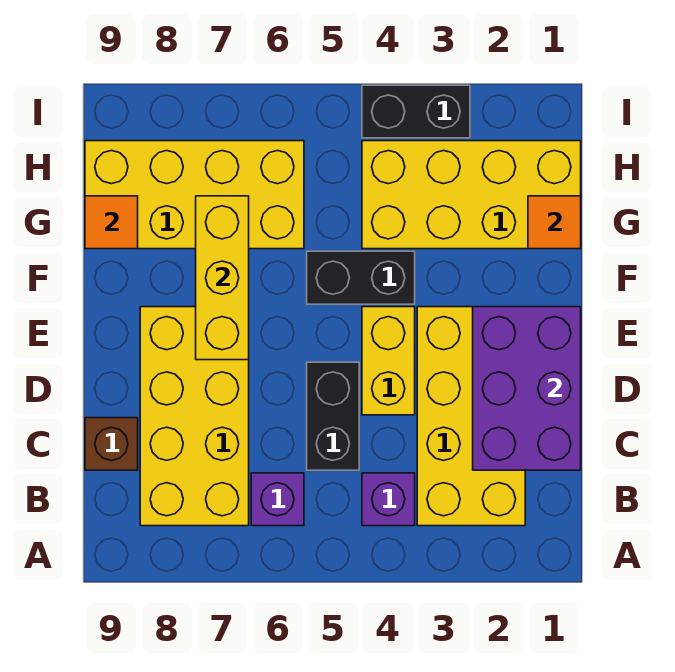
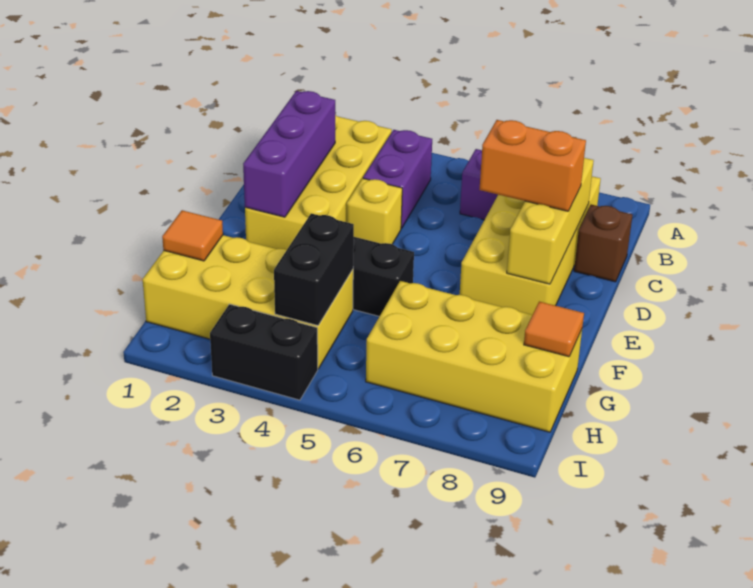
purple 1x1 brick [362,473,415,526] -> purple 1x2 brick [363,130,432,228]
purple 2x3 brick [473,307,581,470] -> purple 1x3 brick [243,91,335,217]
black 1x2 brick [307,362,359,470] -> black 1x2 brick moved to [274,214,354,326]
yellow 1x2 brick [362,307,415,415] -> yellow 1x1 brick [347,178,402,244]
none -> orange 1x2 brick [479,120,586,211]
yellow 1x3 brick [196,196,249,360] -> yellow 1x3 brick moved to [507,158,594,284]

